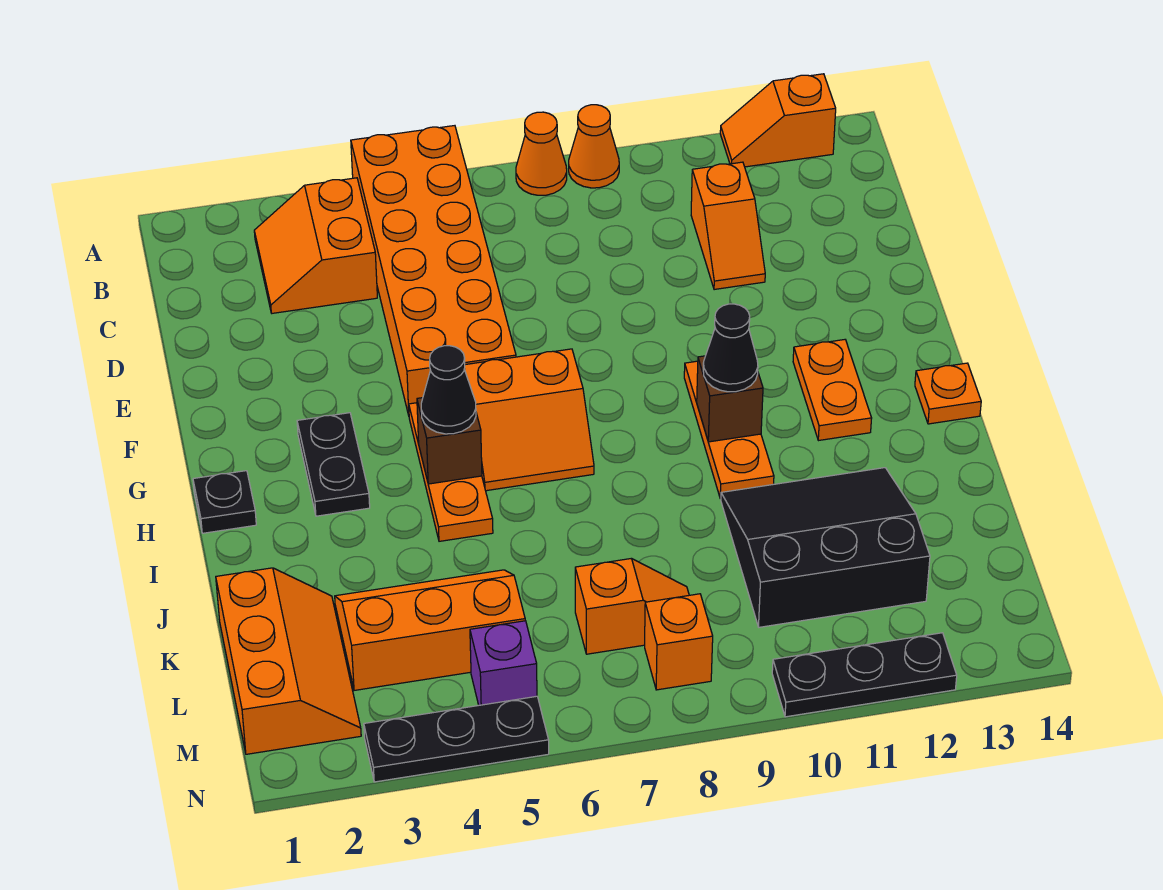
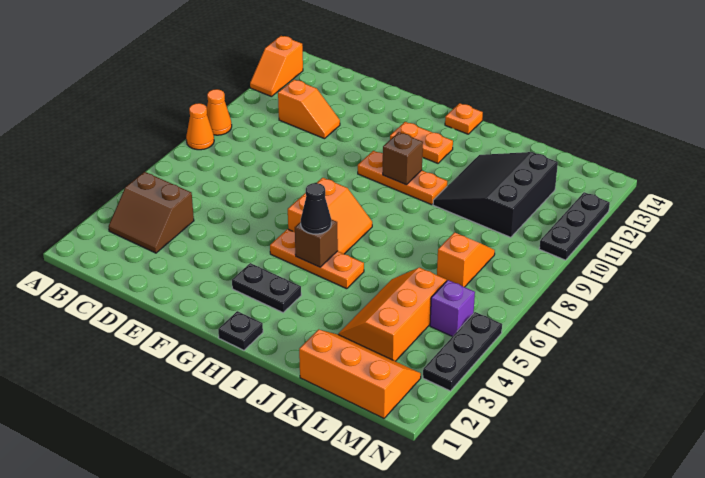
orange 2x6 brick [351,126,516,415] -> none
orange 2x2 slope [254,178,377,313] -> brown 2x2 slope [108,172,194,253]
black 1x1 cone [703,304,758,392] -> none
orange 1x1 brick [645,594,713,690] -> none

